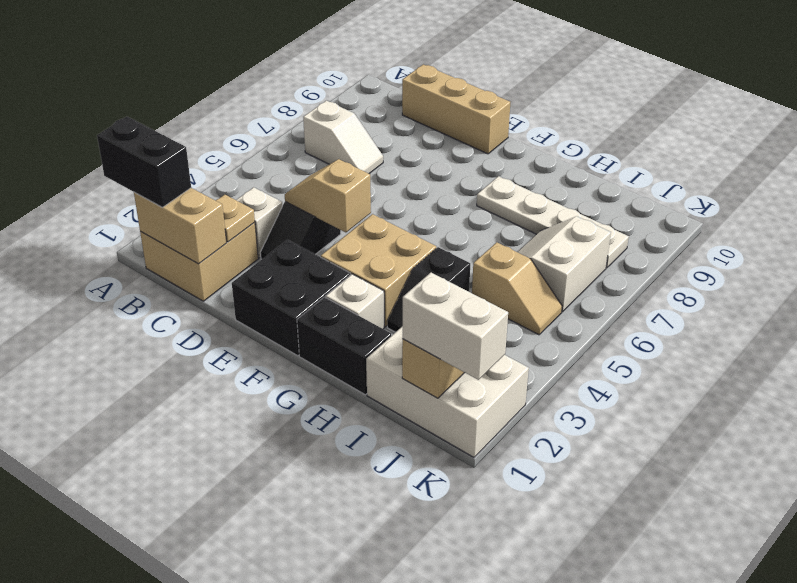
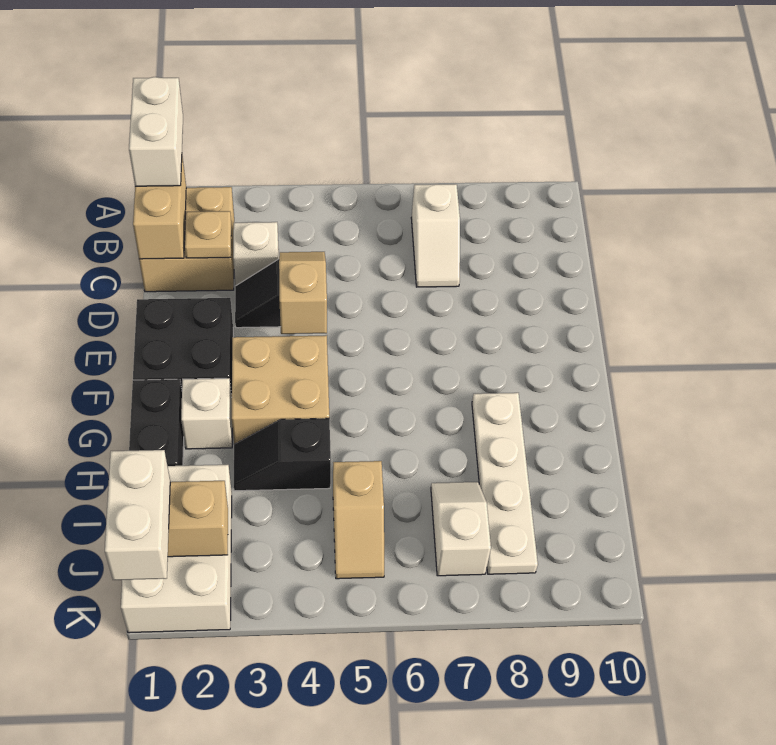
black 1x2 brick [97,117,191,207] -> white 1x2 brick [129,77,183,186]
tan 1x3 brick [402,64,510,154] -> none
white 2x2 slope [518,216,611,312] -> white 1x2 slope [431,482,491,576]

